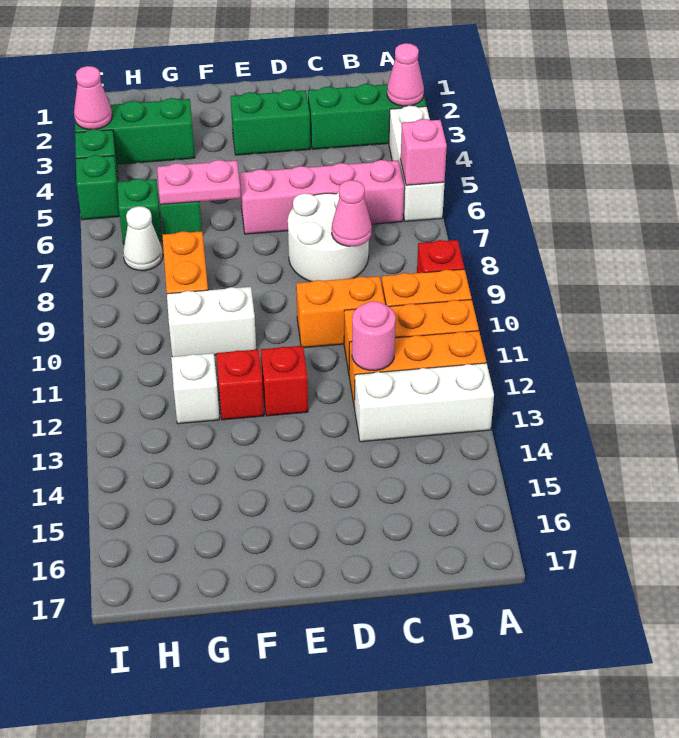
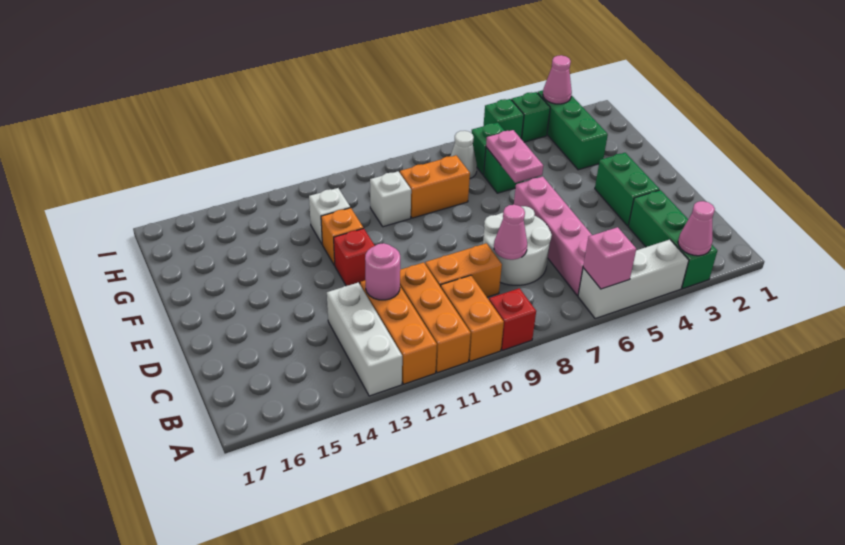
orange 1x2 brick [296,276,385,348] -> orange 1x2 brick turned to [425,243,502,297]
white 1x2 brick [167,287,256,357] -> white 1x1 brick [370,171,411,227]
red 1x1 brick [216,349,264,420] -> orange 1x1 brick [321,208,363,265]

